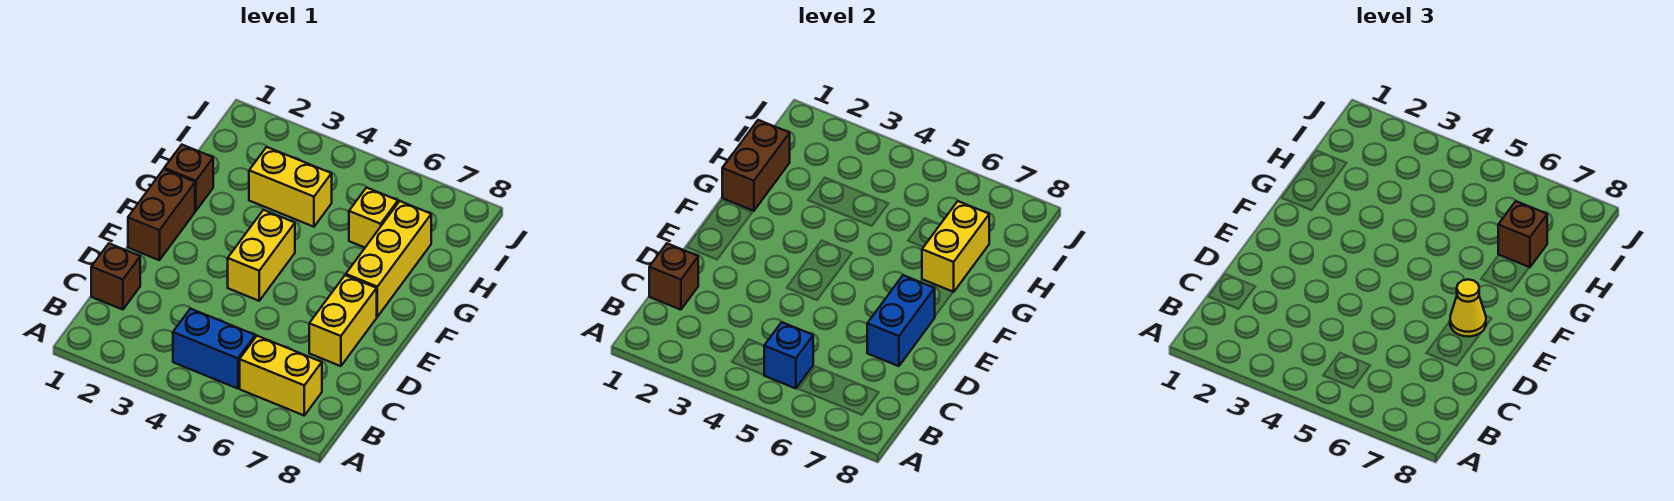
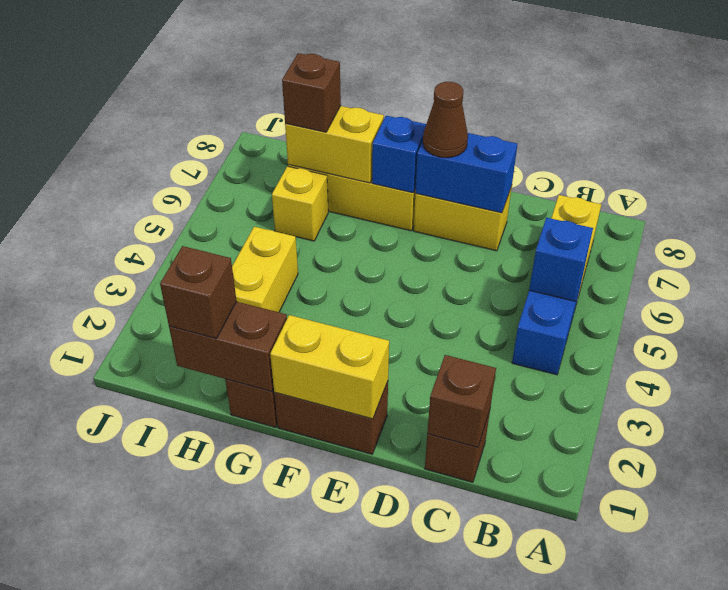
yellow 1x2 brick [228,210,295,301] -> yellow 1x2 brick moved to [270,315,389,419]
yellow 1x1 cone [1450,279,1486,337] -> brown 1x1 cone [423,82,468,158]
none -> blue 1x1 brick [372,116,426,193]
none -> brown 1x1 brick [160,246,237,338]

